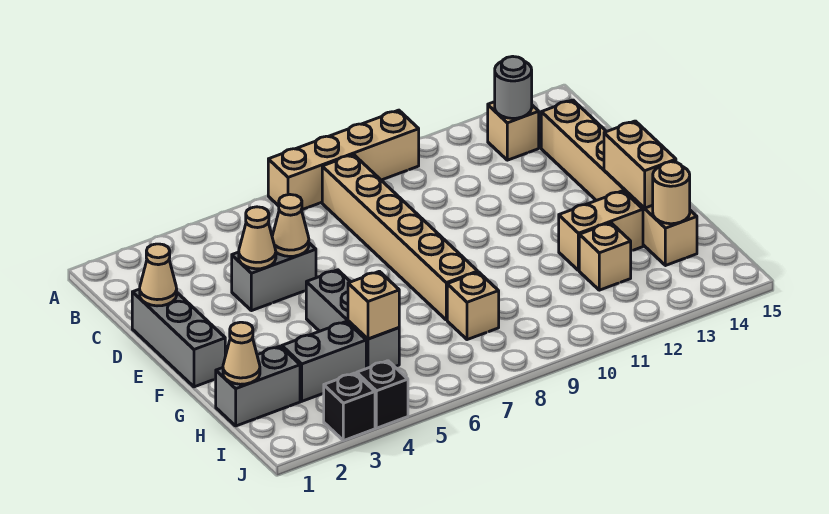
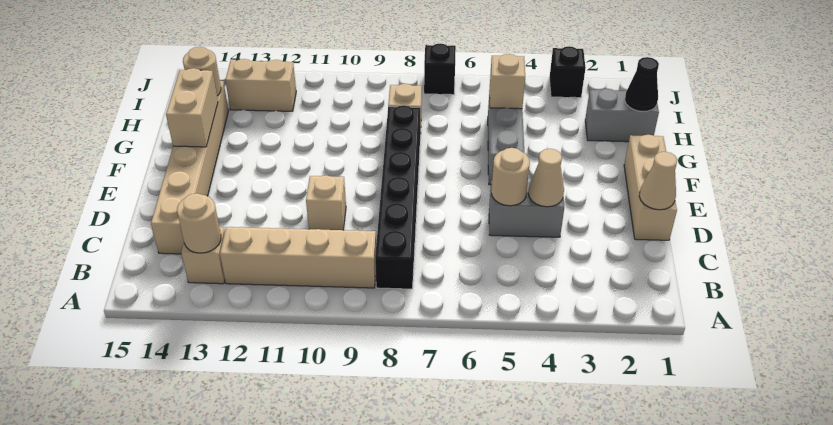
tan 1x4 brick [268,110,419,210] -> tan 1x4 brick moved to [220,227,376,288]
tan 1x6 brick [322,155,478,320] -> black 1x6 brick [375,106,420,289]
grey 1x1 round brick [495,56,532,118] -> tan 1x1 round brick [177,193,221,253]
grey 1x3 brick [132,289,225,387] -> tan 1x3 brick [624,135,677,240]
tan 1x1 cone [272,195,309,256] -> tan 1x1 round brick [491,148,530,206]
tan 1x2 brick [559,191,643,271] -> tan 1x2 brick moved to [225,59,296,111]
tan 1x1 cone [223,322,260,384] -> black 1x1 cone [625,57,659,112]
grey 1x2 brick [282,321,366,401] -> none
tan 1x1 brick [579,223,631,290] -> tan 1x1 brick moved to [306,175,346,230]
black 1x1 brick [357,361,408,428] -> black 1x1 brick moved to [424,43,456,95]

